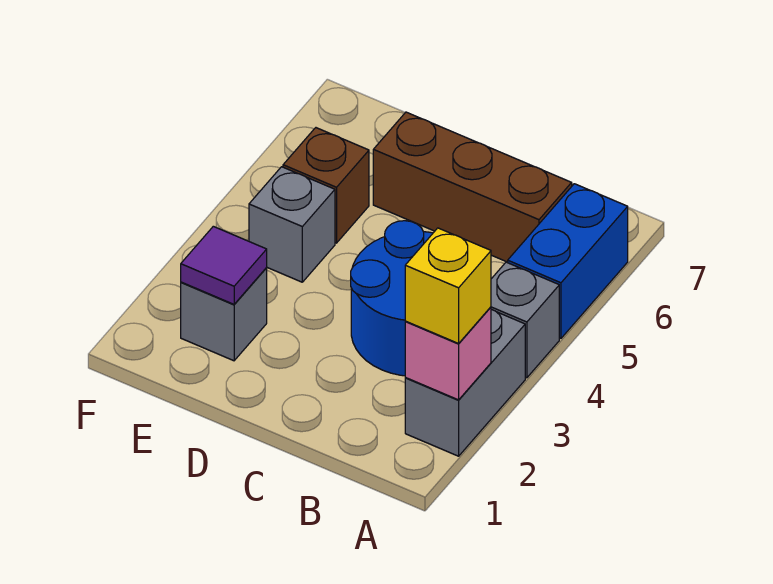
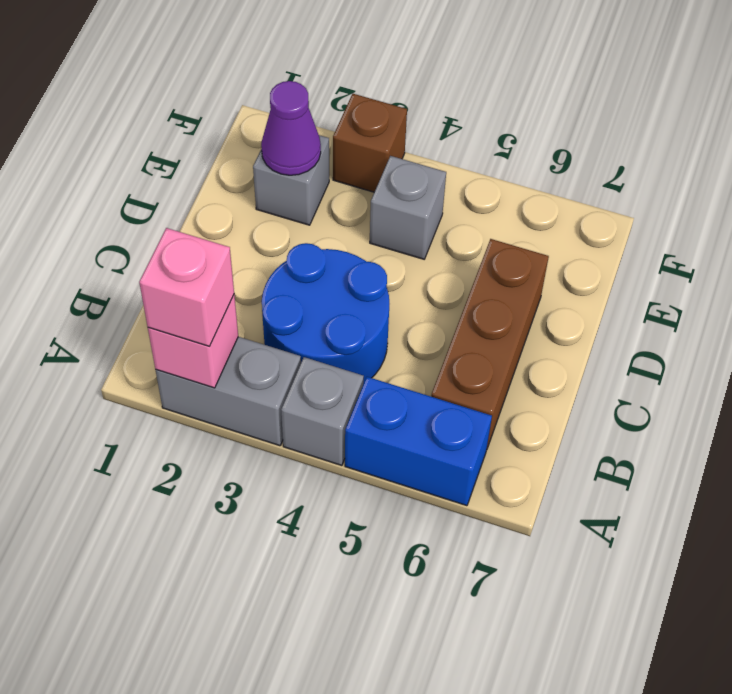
yellow 1x1 brick [405,228,491,344] -> pink 1x1 brick [139,228,234,346]
purple 1x1 tile [181,226,267,304] -> purple 1x1 cone [261,81,321,175]
brown 1x1 brick [283,128,369,243] -> brown 1x1 brick moved to [333,94,407,192]

